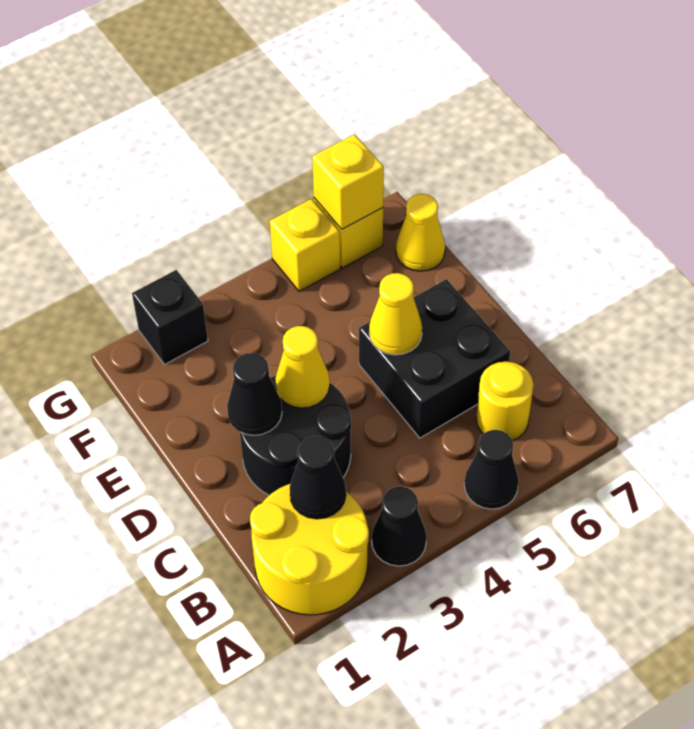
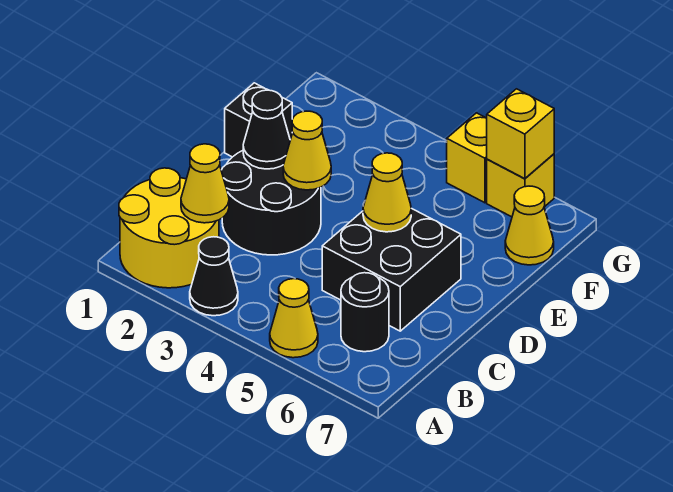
black 1x1 cone [464,430,519,509] -> yellow 1x1 cone [270,279,318,358]
black 1x1 cone [290,436,346,519] -> yellow 1x1 cone [181,144,229,223]
yellow 1x1 round brick [476,362,534,440] -> black 1x1 round brick [341,273,389,352]
black 1x1 brick [132,270,208,365] -> black 1x1 brick moved to [225,83,292,157]

